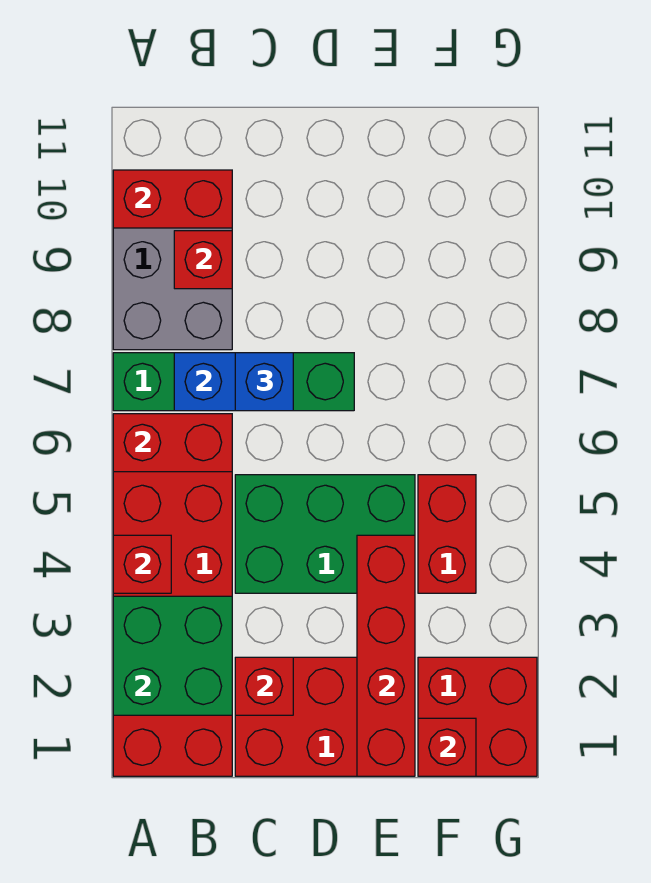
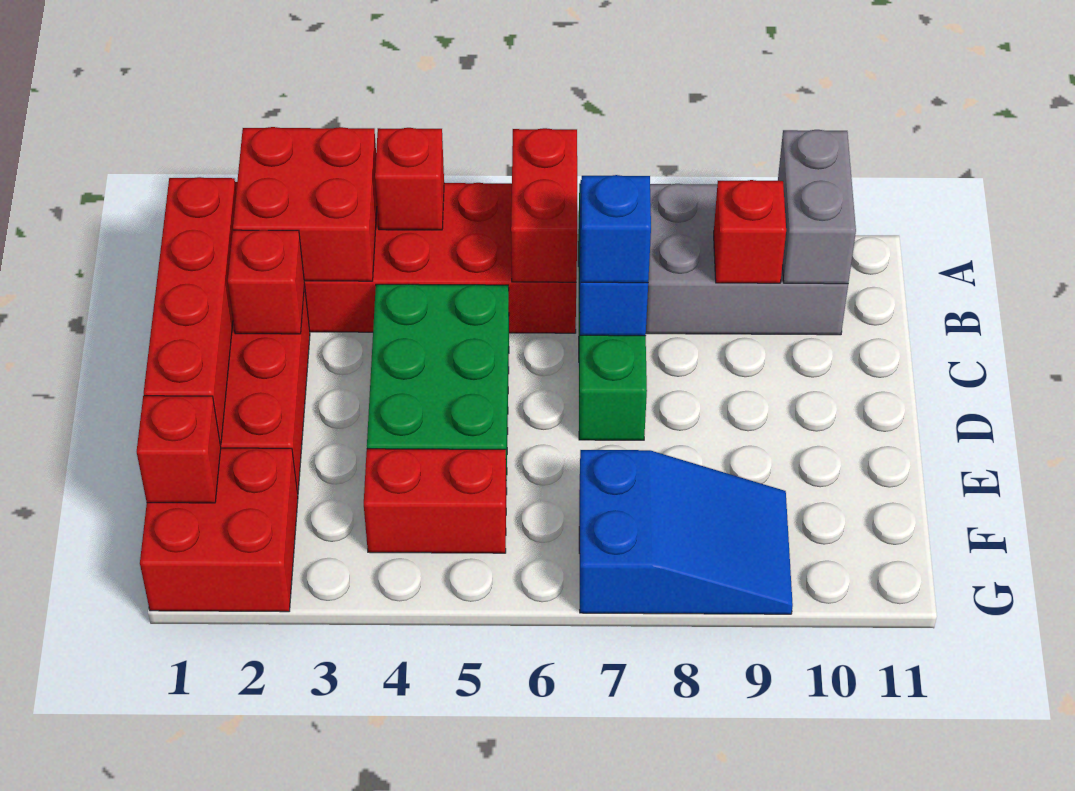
green 2x2 brick [113,596,232,715] -> red 2x2 brick [233,127,377,281]
red 1x2 brick [113,170,232,228] -> grey 1x2 brick [778,130,856,284]
red 1x4 brick [357,535,415,776] -> red 1x4 brick turned to [144,177,236,445]
none -> blue 2x3 slope [579,450,793,614]

